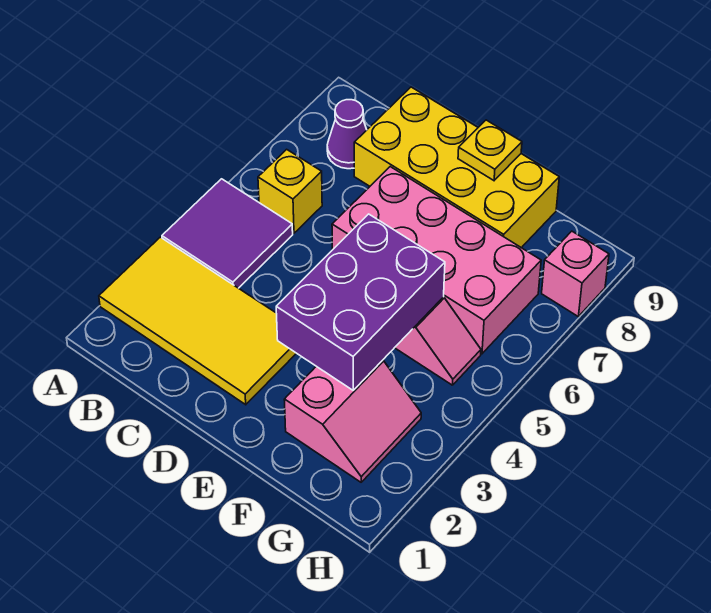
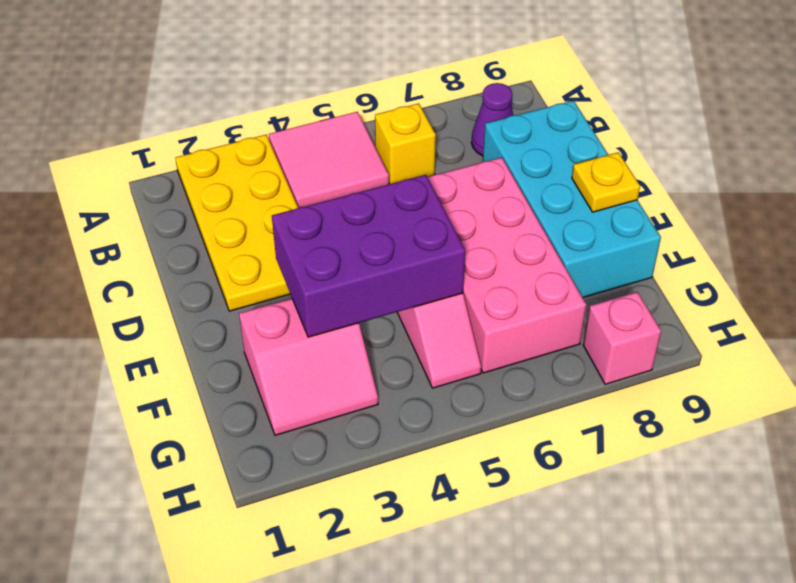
yellow 2x4 tile [99,237,296,405] -> yellow 2x4 plate [175,135,298,311]
purple 2x2 tile [162,179,293,288] -> pink 2x2 tile [269,112,389,208]
yellow 2x4 brick [354,87,559,248] -> cyan 2x4 brick [483,101,661,298]

